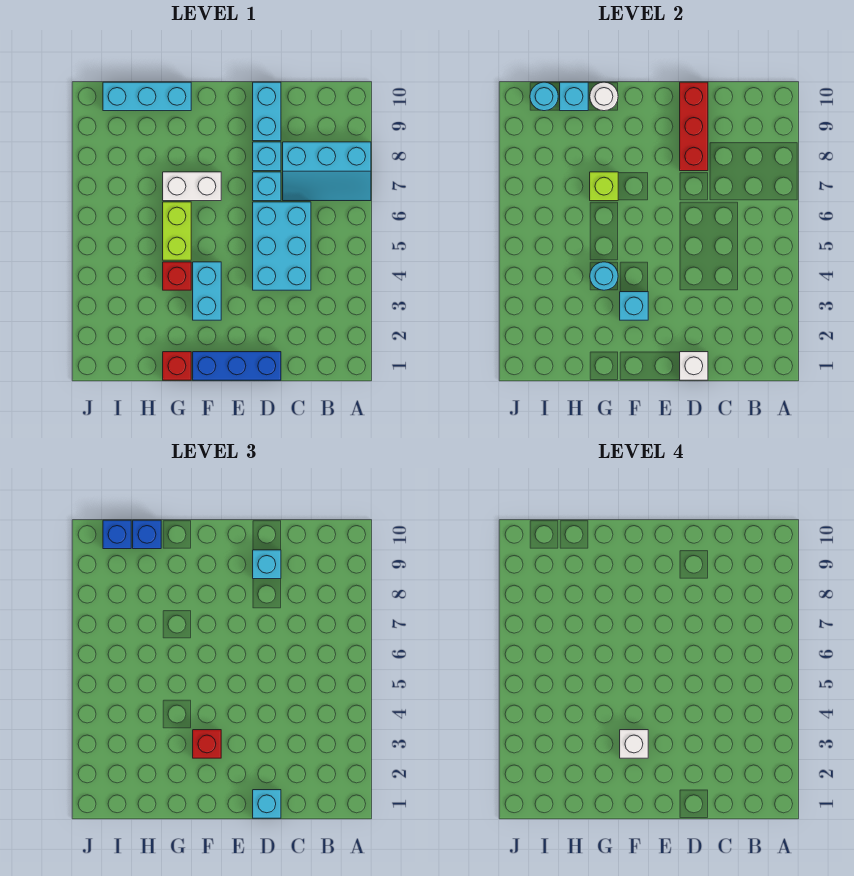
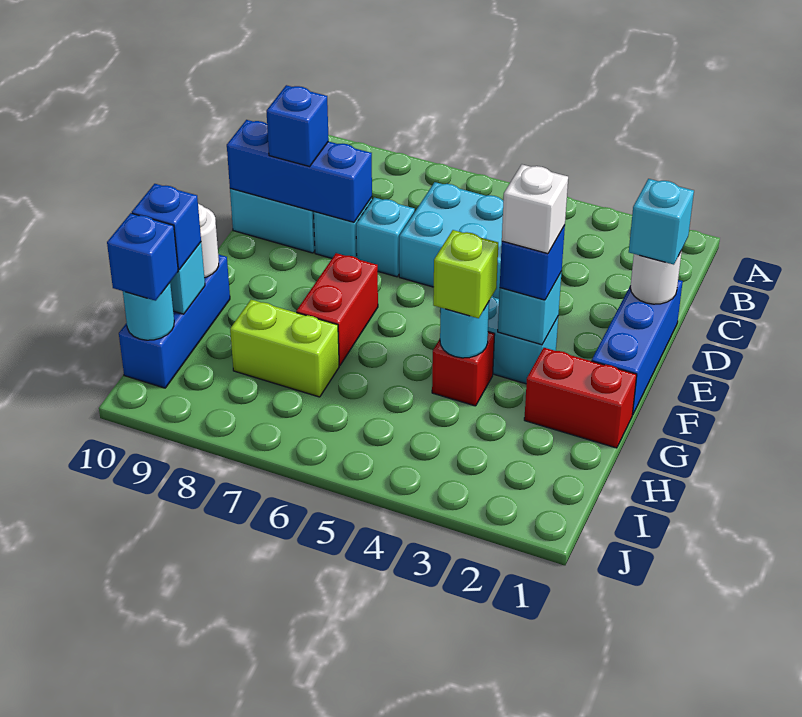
cyan 2x3 slope [283,142,371,201] -> none
white 1x1 brick [680,352,708,380] -> white 1x1 round brick [630,250,682,304]
red 1x3 brick [680,82,708,171] -> blue 1x3 brick [227,120,372,222]
cyan 1x1 brick [253,550,281,579] -> blue 1x1 brick [266,85,329,166]
red 1x1 brick [193,730,221,758] -> blue 1x1 brick [500,225,565,300]
white 1x2 brick [163,172,221,201] -> red 1x2 brick [296,253,378,366]
red 1x1 brick [163,352,191,380] -> red 1x2 brick [524,348,637,448]
lime 1x2 brick [163,202,191,260] -> lime 1x2 brick moved to [230,300,339,397]
lime 1x1 brick [590,172,618,201] -> lime 1x1 brick moved to [433,230,498,318]
cyan 1x3 brick [103,82,191,111] -> blue 1x3 brick [119,254,230,388]

